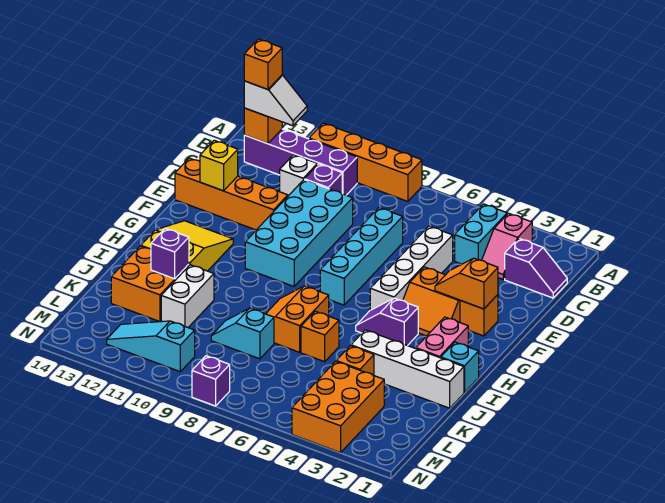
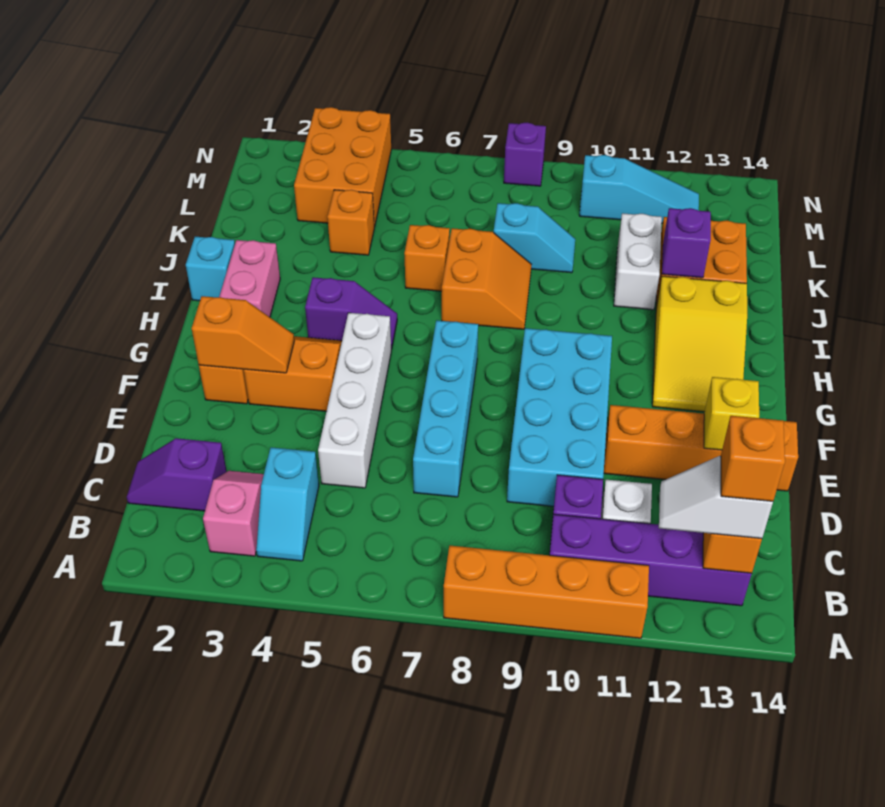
cyan 1x2 brick [455,204,507,264] -> cyan 1x2 slope [256,447,319,561]
white 1x4 brick [351,330,464,408] -> none

